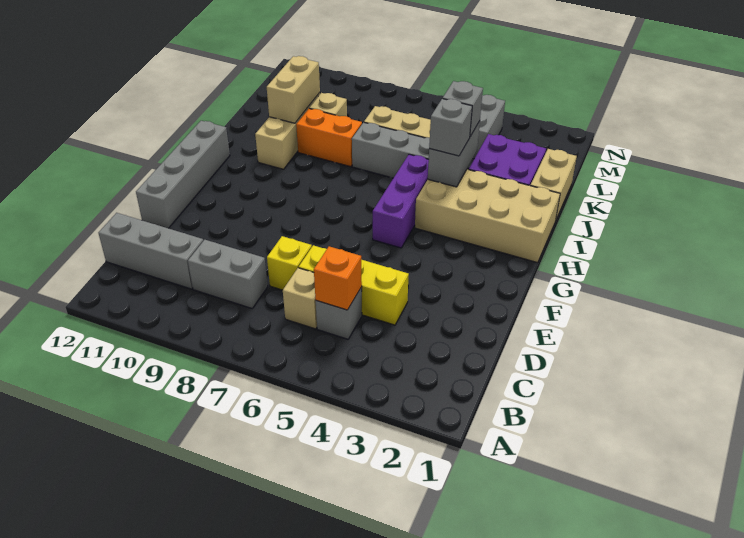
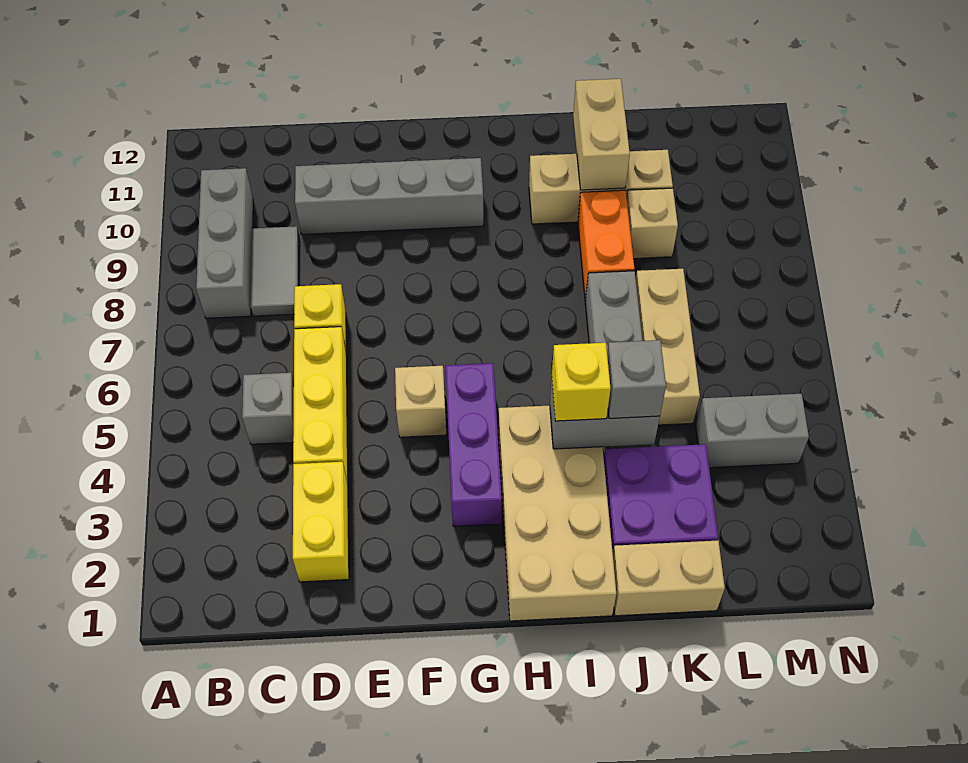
orange 1x1 brick [314,246,362,310] -> none
tan 1x1 brick [283,268,317,329] -> tan 1x1 brick moved to [395,366,446,437]
grey 1x2 brick [188,240,268,308] -> grey 1x2 tile [251,226,299,316]
grey 1x3 brick [99,213,203,289] -> grey 1x3 brick moved to [196,168,253,318]
none -> yellow 1x2 brick [293,462,349,582]
grey 1x4 brick [136,121,230,228] -> grey 1x4 brick moved to [295,158,484,234]
purple 1x3 brick [373,154,429,248] -> purple 1x3 brick turned to [446,363,502,526]
grey 1x1 brick [429,99,472,156] -> yellow 1x1 brick [552,343,611,421]
tan 1x2 brick [267,56,320,123] -> tan 1x2 brick turned to [573,79,630,190]

